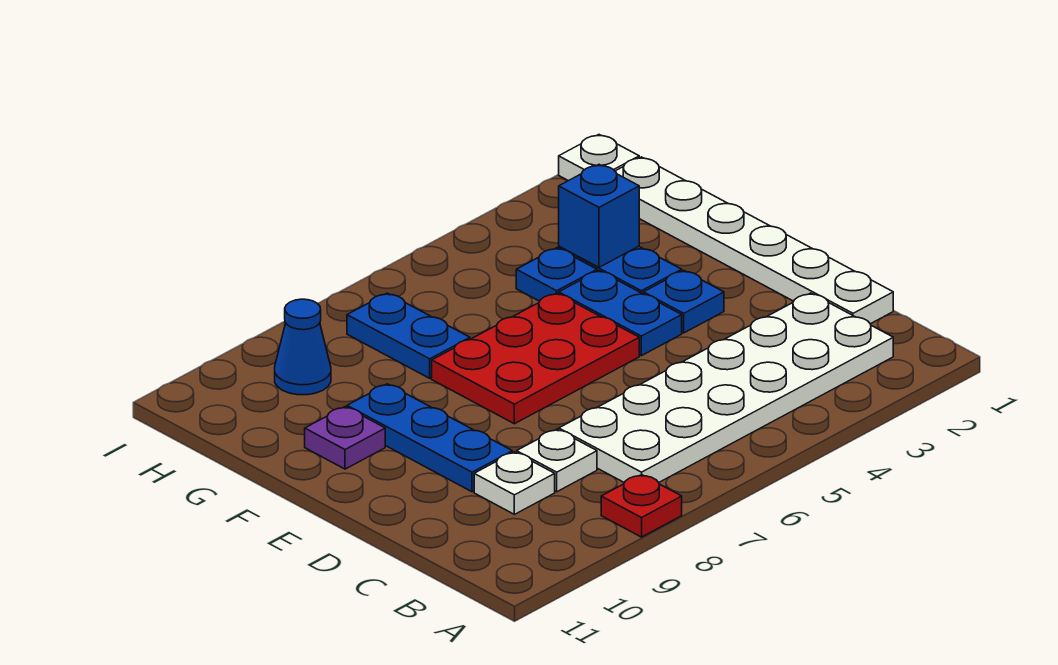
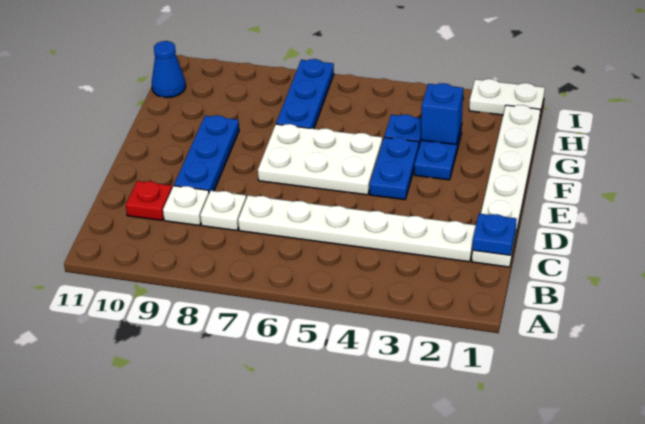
red 1x1 plate [601,474,682,537] -> red 1x1 plate moved to [126,181,172,220]
white 2x6 plate [559,293,893,483] -> white 1x6 plate [238,195,476,262]
blue 1x1 plate [643,270,724,333] -> blue 1x1 plate moved to [472,214,517,255]
red 2x3 plate [432,293,639,424] -> white 2x3 plate [258,124,382,195]
purple 1x1 plate [305,407,385,469] -> none
blue 1x2 plate [347,293,470,378] -> blue 1x3 plate [276,59,334,129]
blue 1x1 cone [275,299,331,395] -> blue 1x1 cone moved to [152,41,186,97]
white 1x1 plate [559,135,639,181] -> white 1x2 plate [469,79,545,115]

